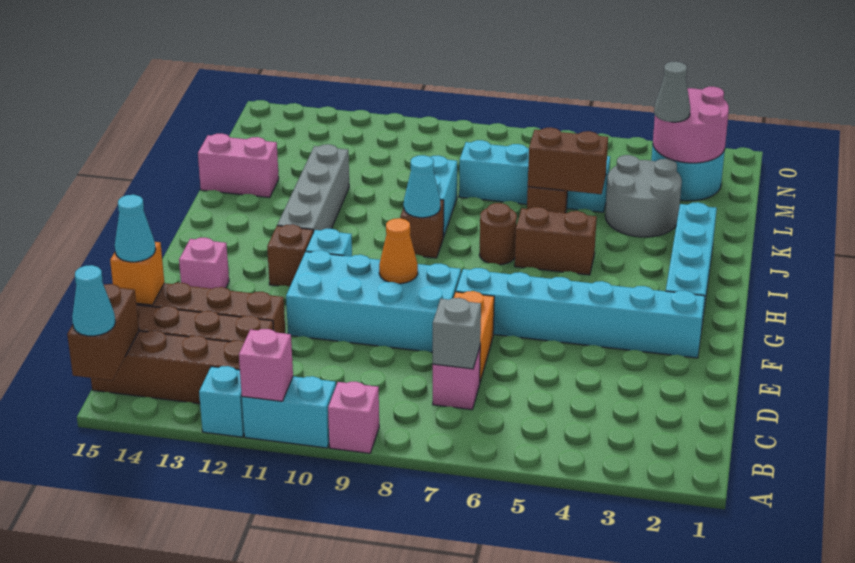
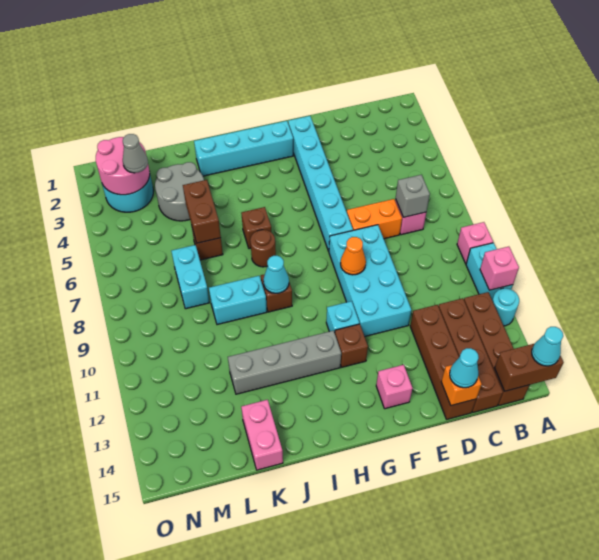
cyan 1x1 brick [199,366,244,437] -> cyan 1x1 round brick [492,288,519,326]
brown 1x2 brick [515,207,597,275] -> brown 1x1 brick [241,207,271,249]
cyan 1x4 brick [459,140,610,212] -> cyan 1x2 brick [171,245,210,309]

